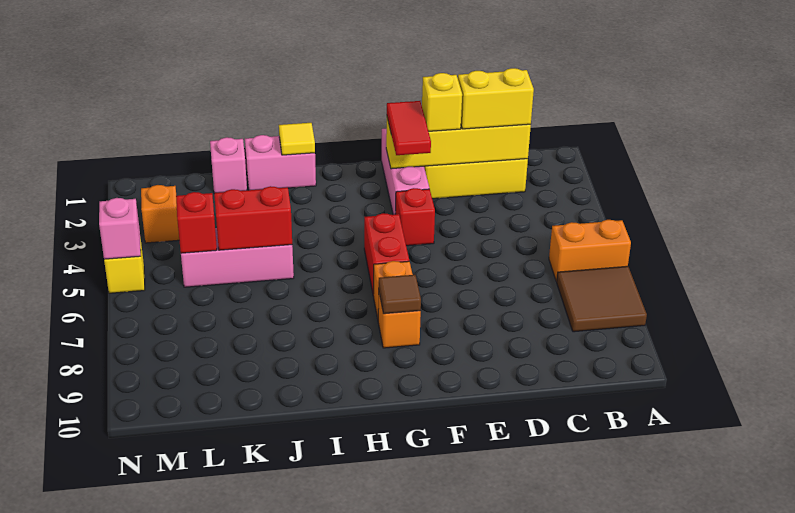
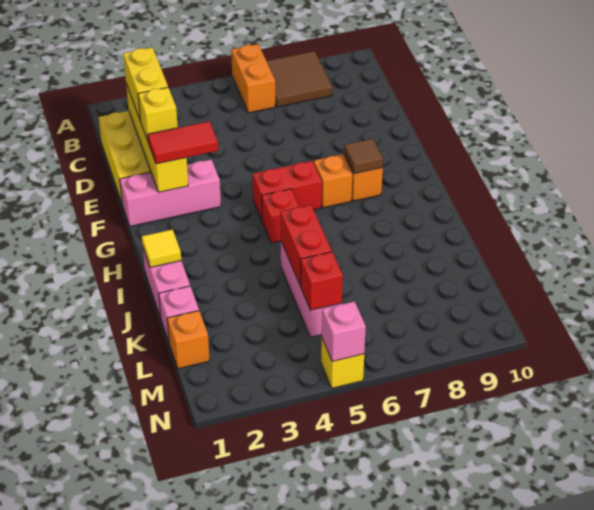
red 1x1 brick [395,188,435,246] -> red 1x1 brick moved to [262,189,299,243]
orange 1x1 brick [141,185,179,243] -> orange 1x1 brick moved to [167,311,210,369]

